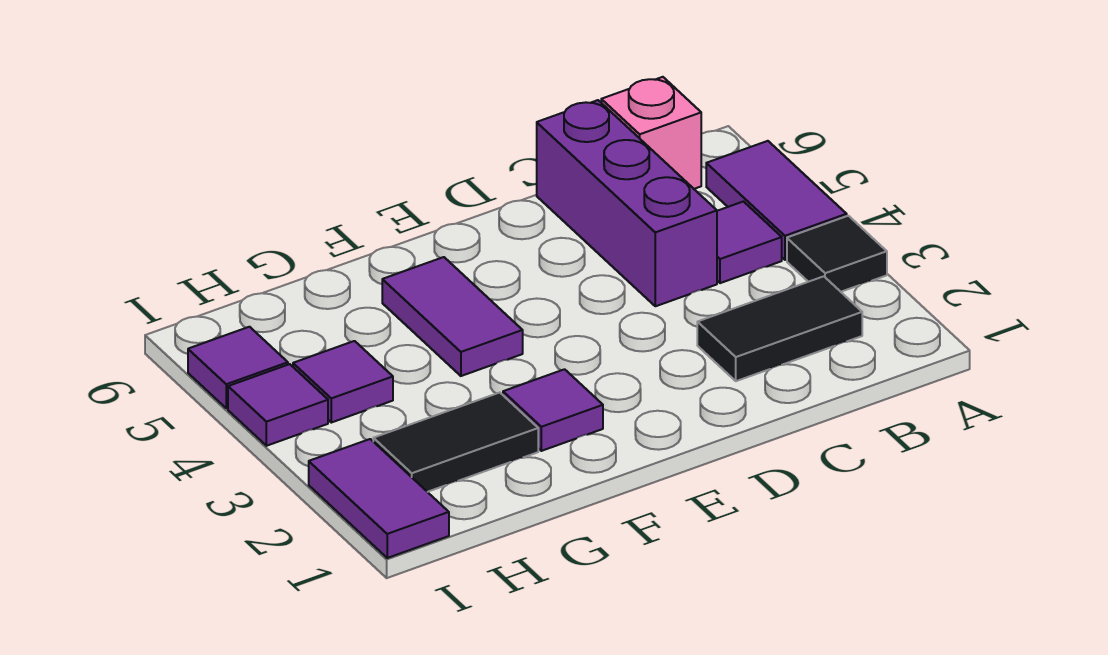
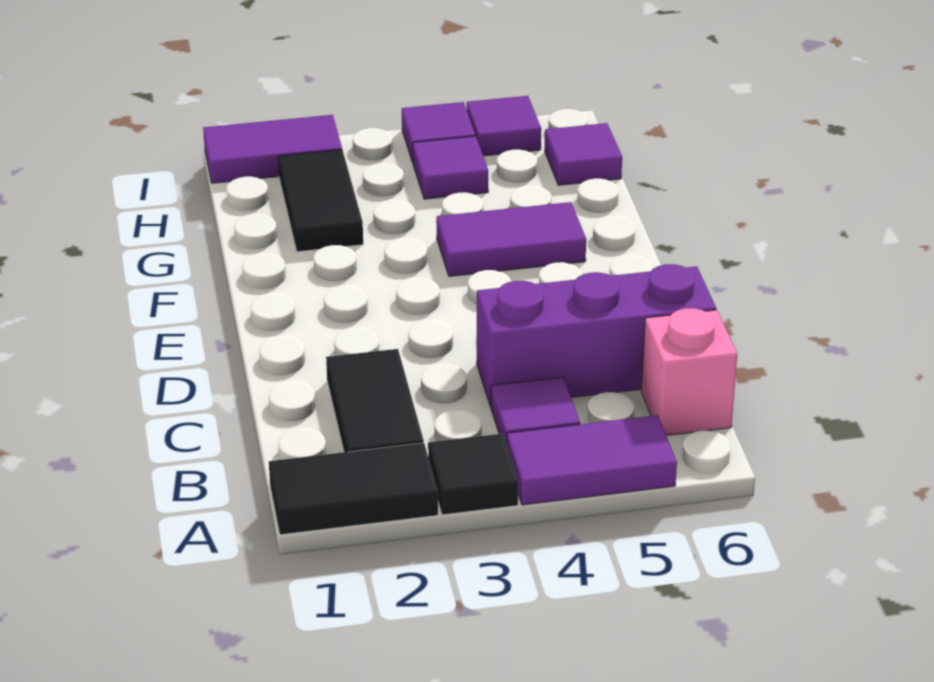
none -> black 1x2 tile [269,443,438,535]
purple 1x1 tile [503,369,603,451] -> purple 1x1 tile moved to [545,123,622,185]

